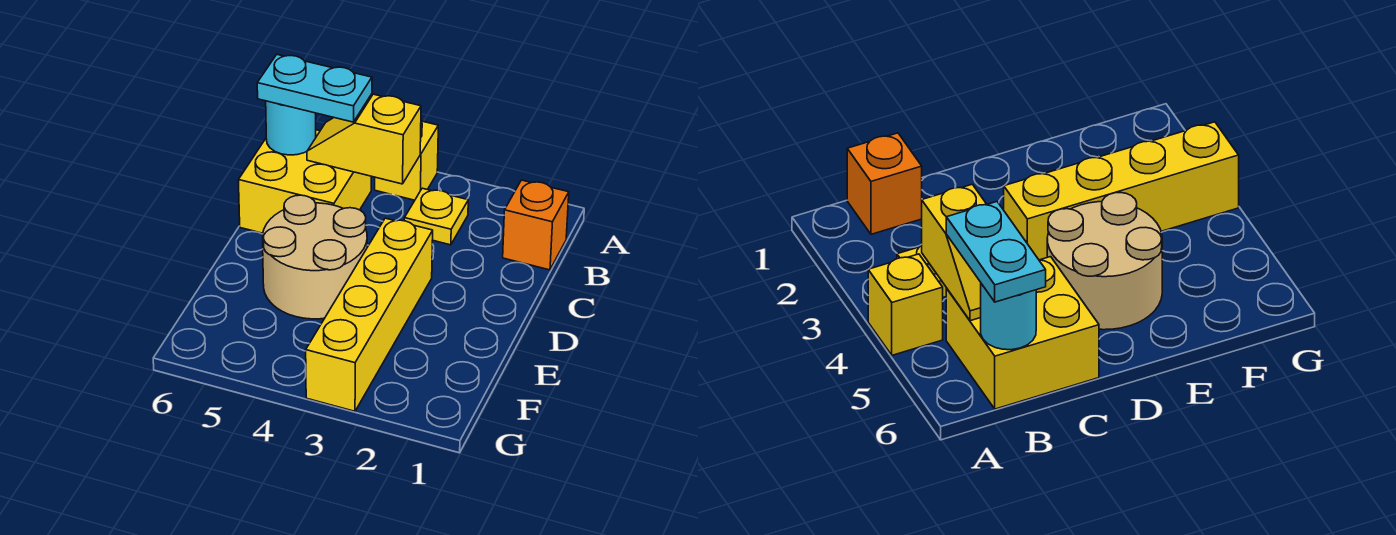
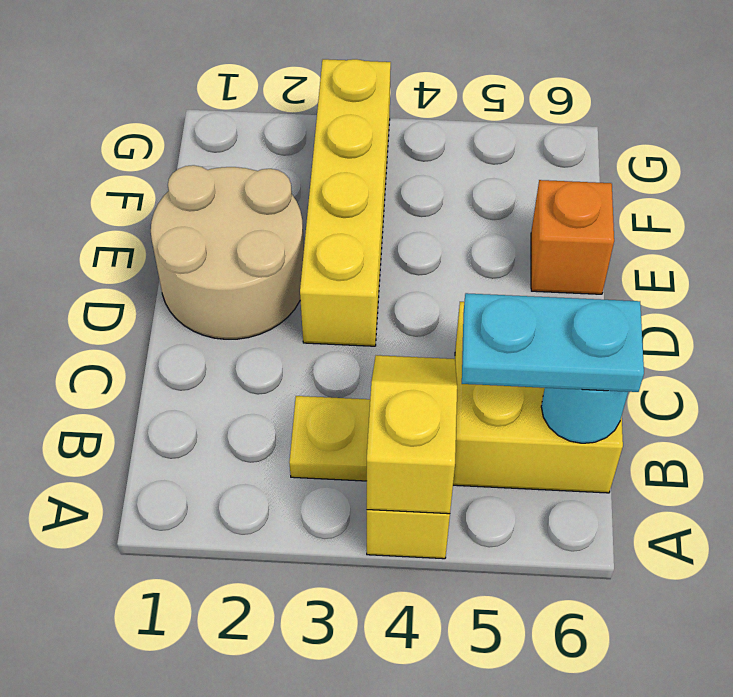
orange 1x1 brick [503,180,569,270] -> orange 1x1 brick moved to [531,180,614,294]
yellow 1x2 slope [307,94,421,184] -> yellow 1x2 slope turned to [367,355,457,514]
tan 2x2 round brick [263,195,367,319] -> tan 2x2 round brick moved to [151,165,304,339]

